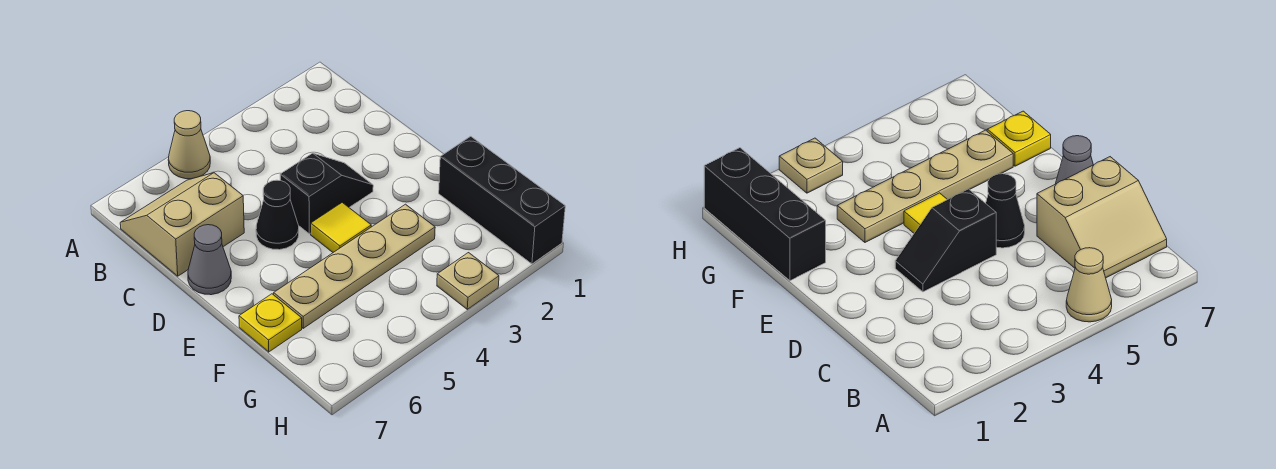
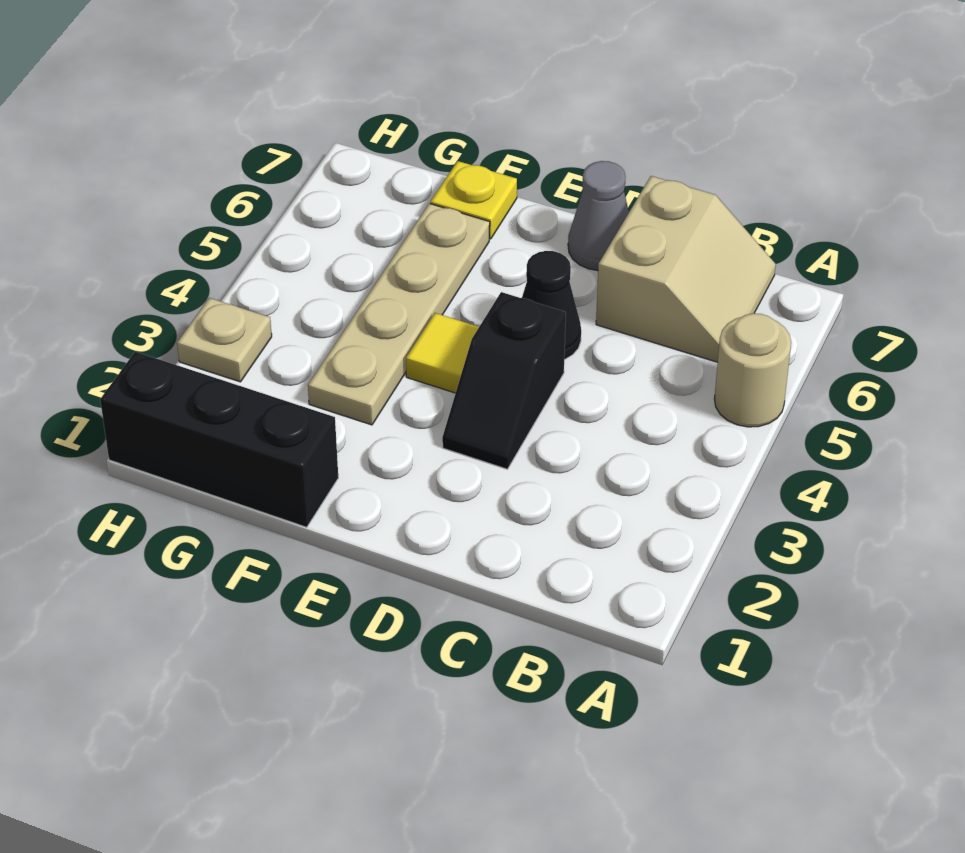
tan 1x1 cone [168,111,210,179] -> tan 1x1 round brick [714,313,791,427]

